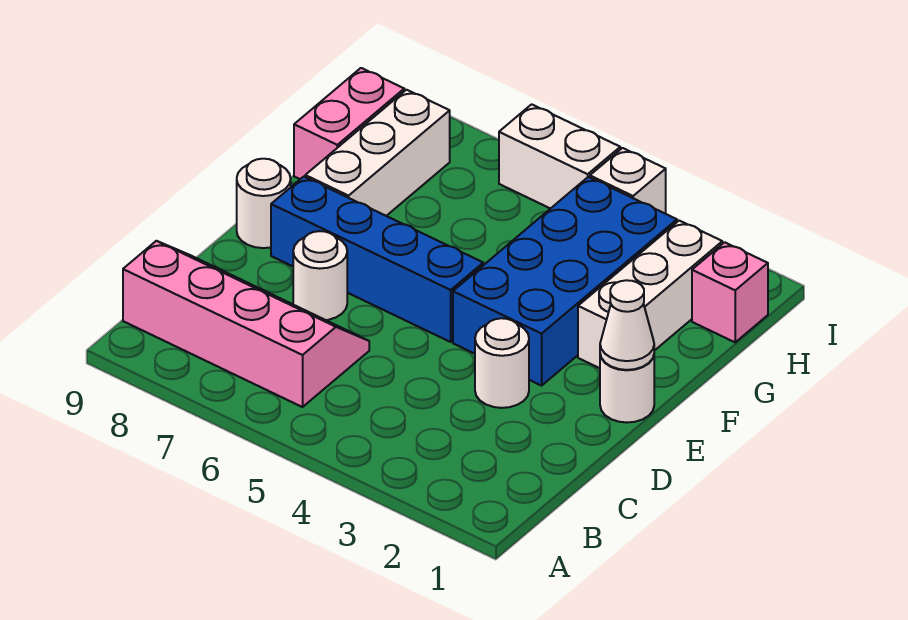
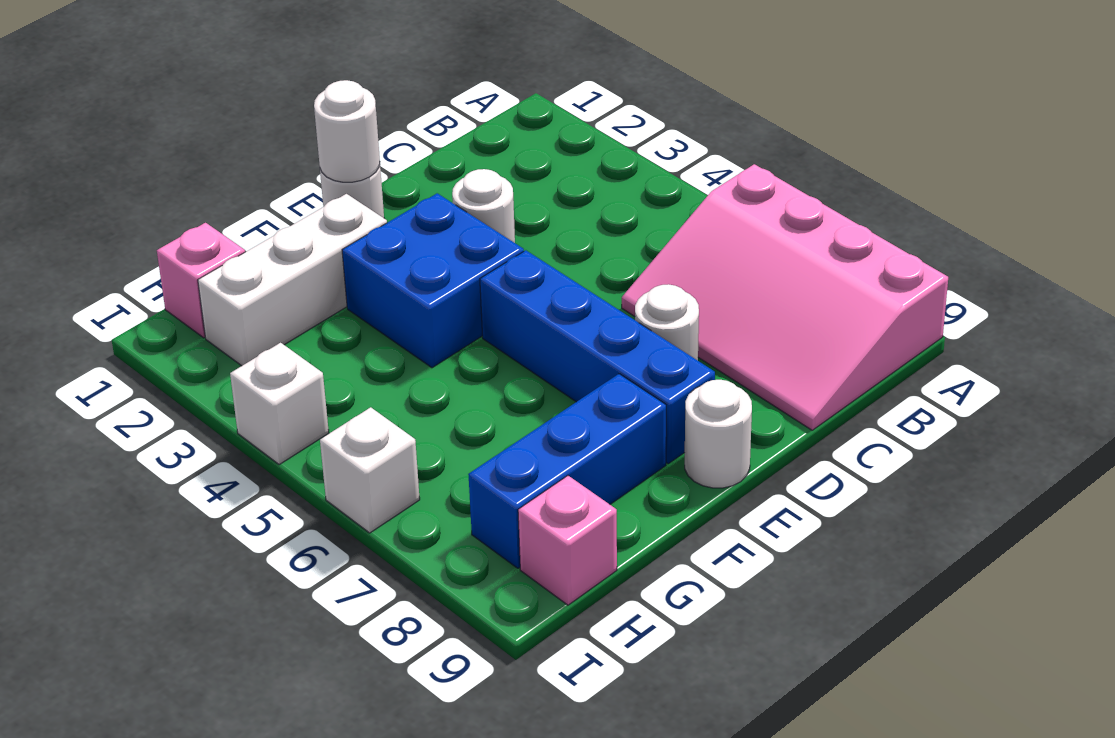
pink 2x4 slope [123,241,369,407] -> pink 3x4 slope [622,164,948,430]
white 1x1 cone [600,280,654,370] -> white 1x1 round brick [314,80,380,182]
blue 2x4 brick [453,177,677,386] -> blue 2x2 brick [342,193,524,368]
white 1x3 brick [305,90,450,216] -> blue 1x3 brick [468,374,666,568]
pink 1x2 brick [294,68,404,179] -> pink 1x1 brick [518,476,617,605]
white 1x2 brick [499,104,620,209] -> white 1x1 brick [320,407,420,533]

